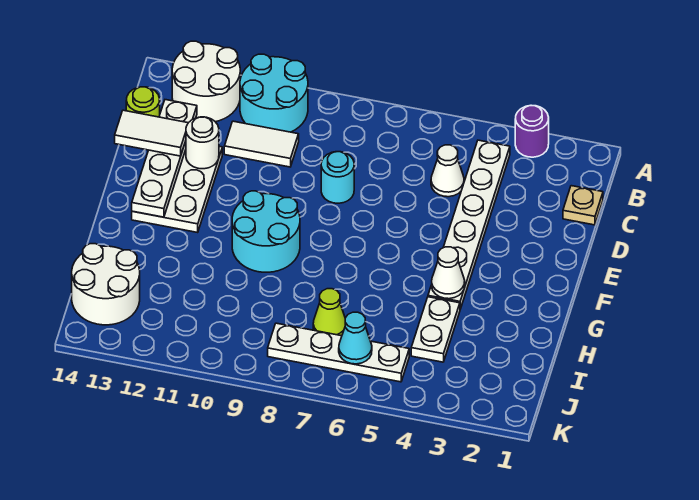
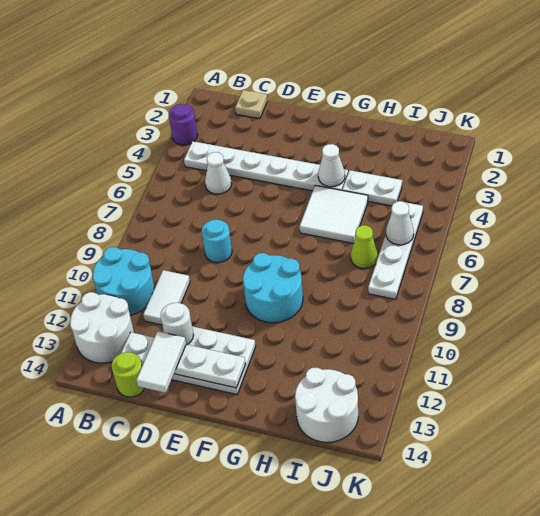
none -> white 2x2 tile [300,185,368,244]
cyan 1x1 cone [339,312,372,364] -> white 1x1 cone [386,201,414,245]

